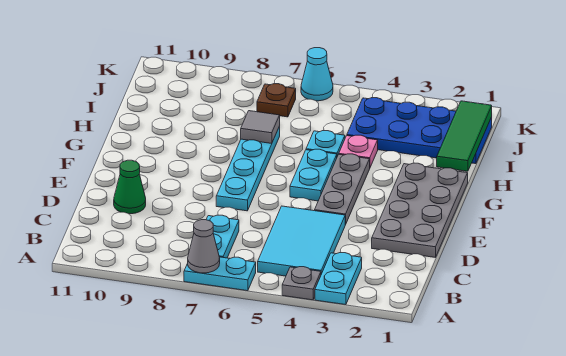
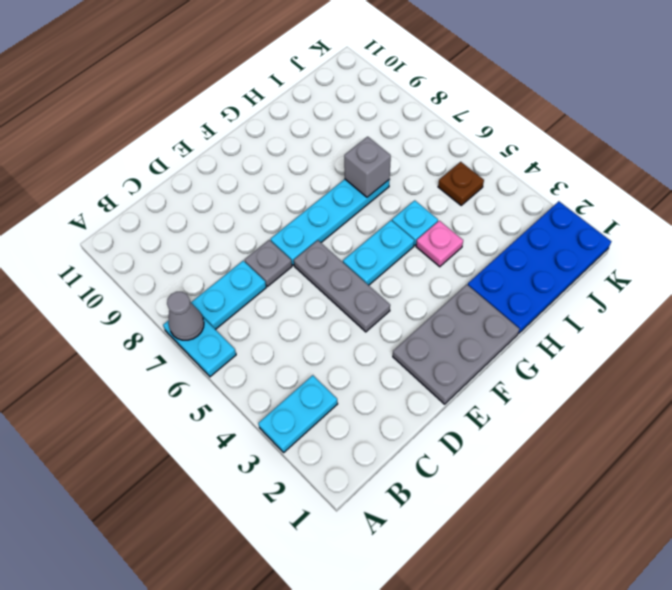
grey 1x1 plate [282,267,321,300] -> grey 1x1 plate moved to [245,240,292,286]
cyan 2x3 tile [258,206,345,276] -> none
grey 2x4 plate [372,163,468,257] -> grey 2x3 plate [393,285,519,404]
green 1x1 cone [114,160,146,214] -> none
grey 1x3 plate [315,154,370,225] -> grey 1x3 plate turned to [294,240,390,332]
green 1x3 tile [437,101,492,171] -> none
grey 1x1 tile [241,111,280,144] -> grey 1x1 brick [344,137,391,197]
blue 2x4 plate [347,98,492,164] -> blue 2x4 plate turned to [468,201,611,334]
brown 1x1 plate [257,84,296,117] -> brown 1x1 plate moved to [438,162,484,205]
cyan 1x1 cone [301,48,333,101] -> none

